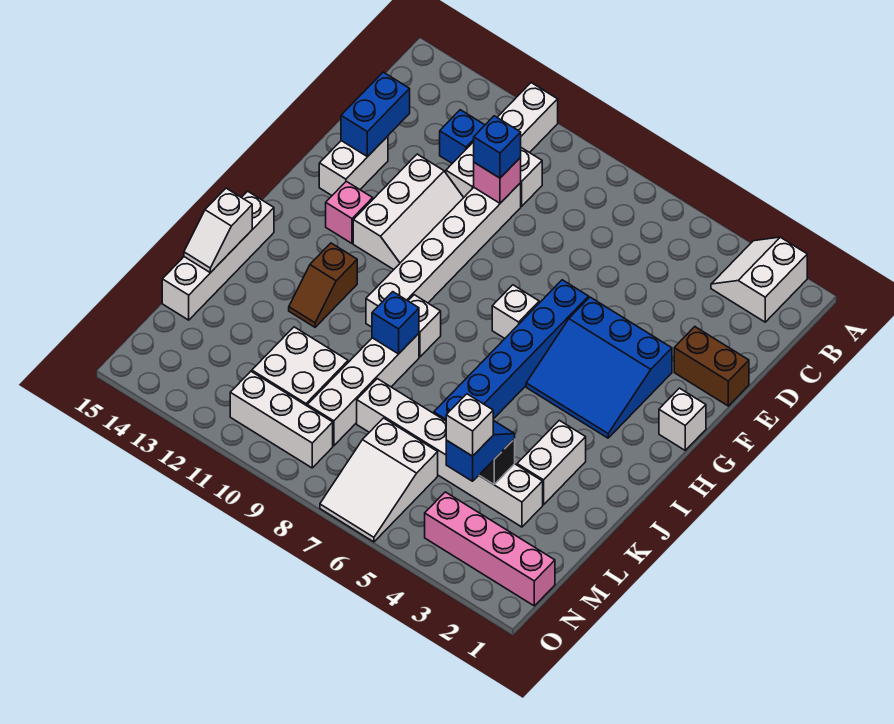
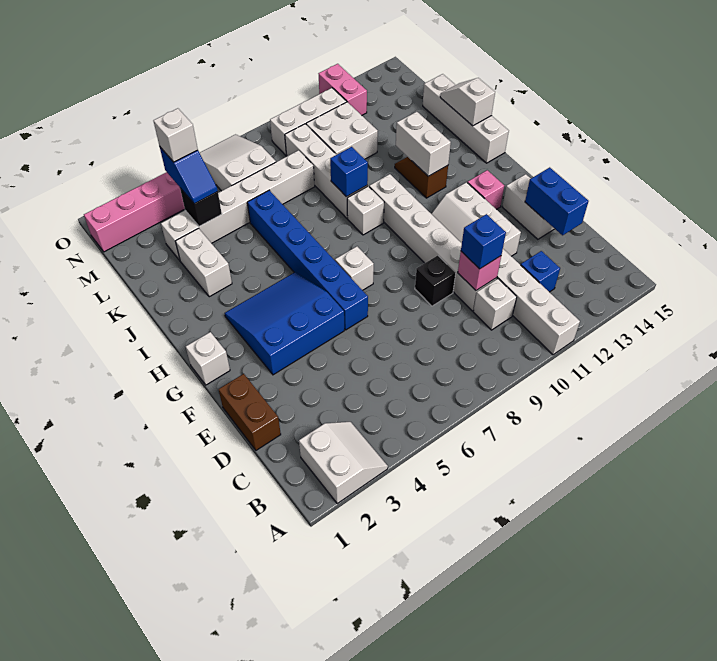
brown 1x2 brick [674,327,749,406] -> brown 1x2 brick turned to [219,374,281,450]
none -> black 1x1 brick [415,255,456,306]
none -> white 1x2 brick [396,112,451,176]
none -> pink 1x2 brick [319,64,367,115]

